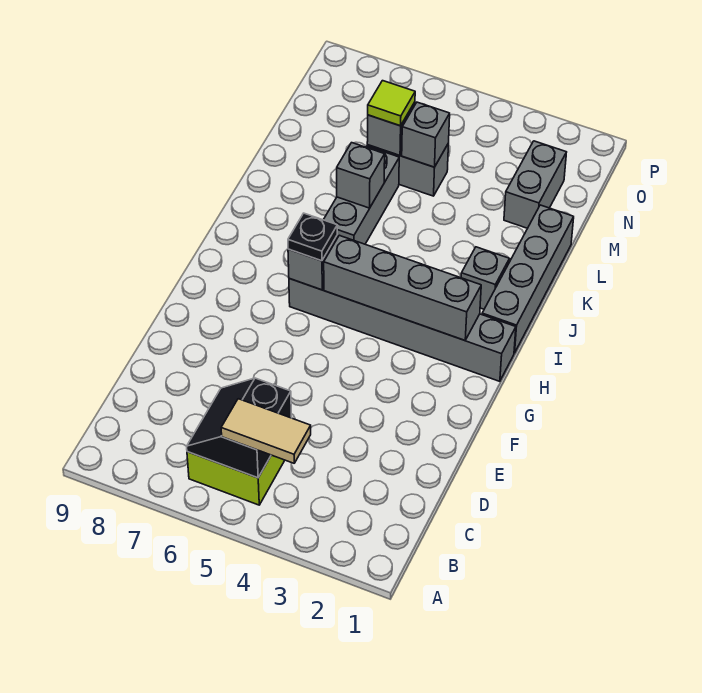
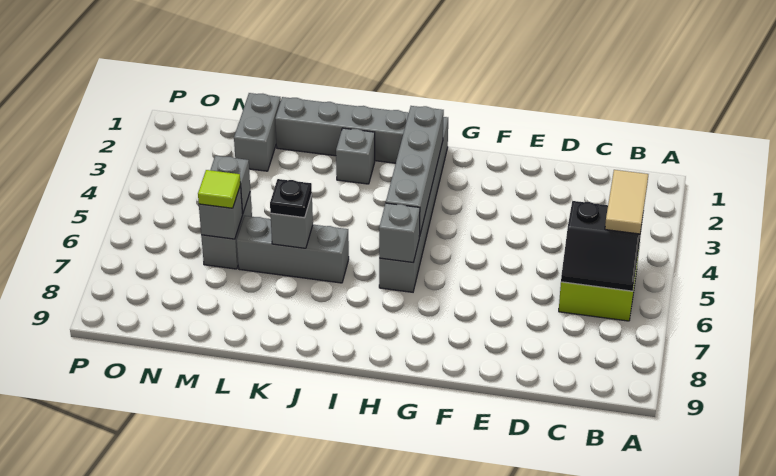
black 1x1 plate [288,213,337,261] -> black 1x1 plate moved to [270,179,312,218]
grey 1x2 brick [504,141,566,228] -> grey 1x2 brick turned to [234,93,281,171]

